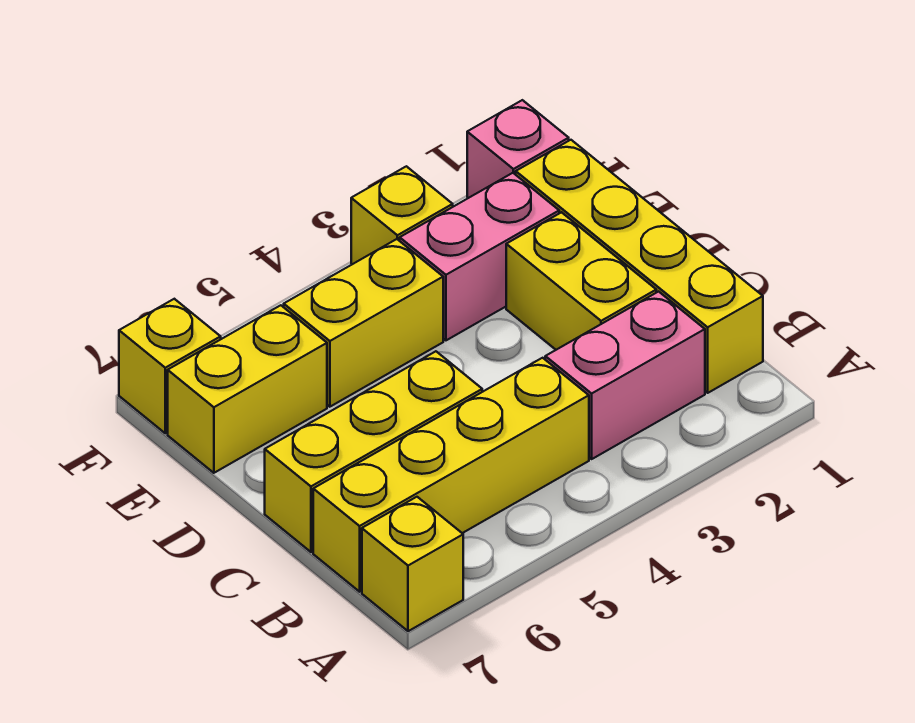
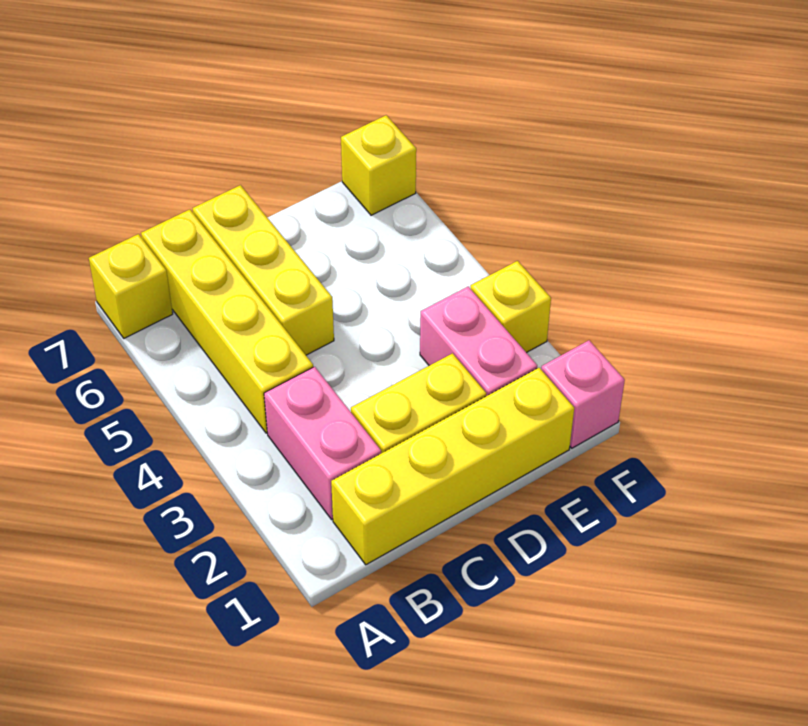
yellow 1x2 brick [284,239,443,407] -> none
yellow 1x2 brick [168,305,327,473] -> none

